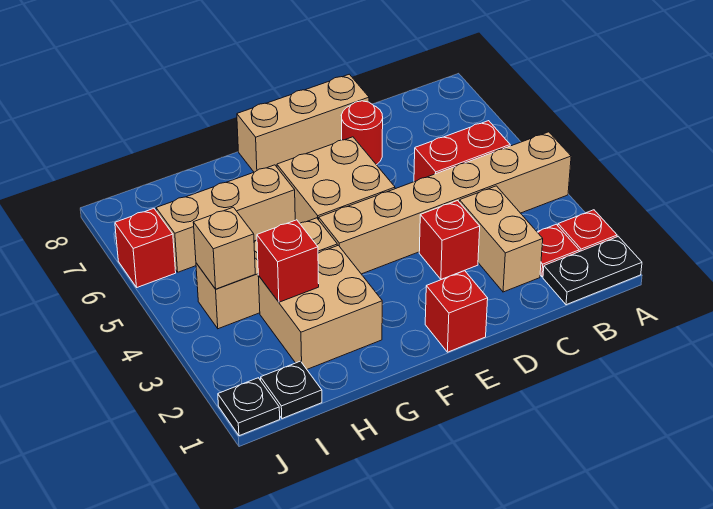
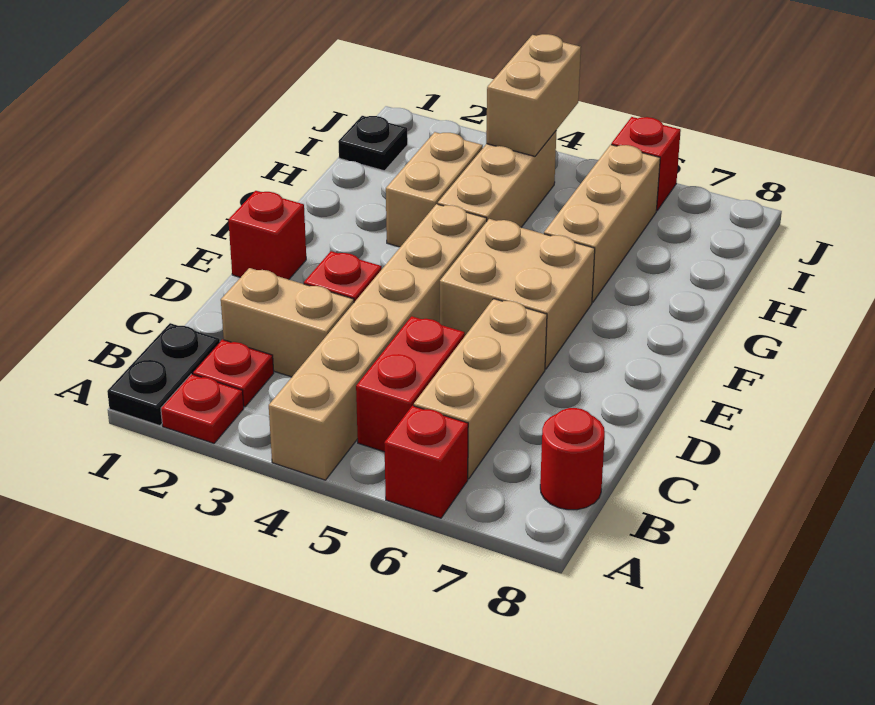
red 1x1 round brick [341,101,383,165] -> red 1x1 round brick moved to [540,408,605,510]
tan 1x3 brick [237,74,369,172] -> tan 1x3 brick moved to [414,299,547,479]
tan 2x2 brick [258,245,382,369] -> tan 1x2 brick [386,132,483,247]
red 1x1 brick [257,220,319,302] -> red 1x1 brick moved to [384,406,468,518]
tan 1x1 brick [193,207,255,289] -> tan 1x2 brick [486,34,581,156]
black 1x1 plate [218,378,280,436] -> none

